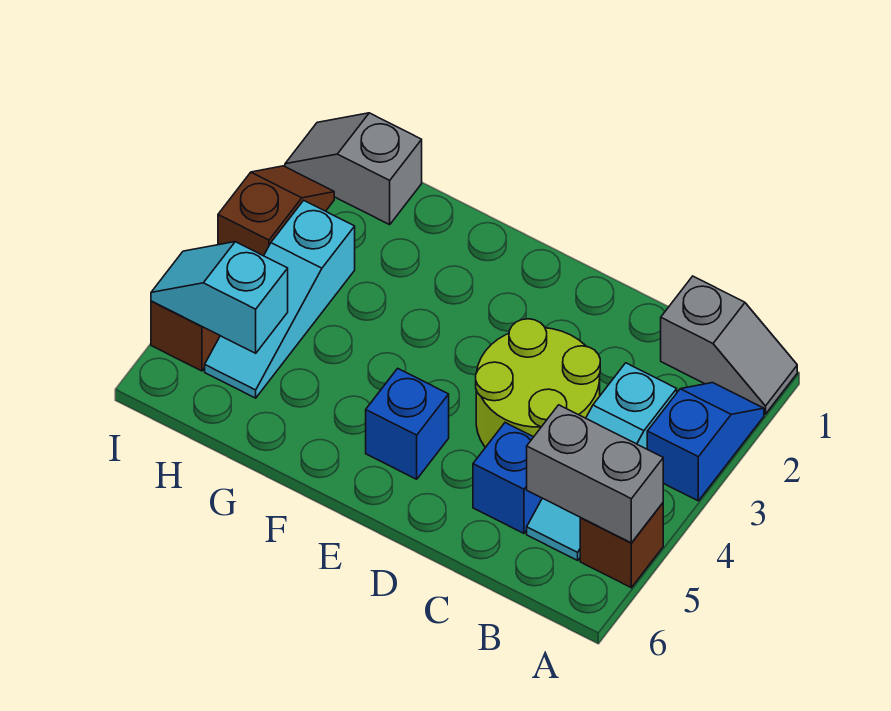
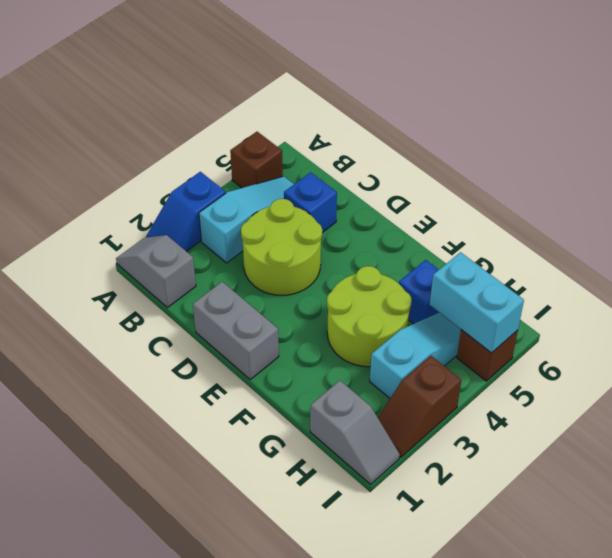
grey 1x2 brick [527,405,663,543] -> grey 1x2 brick moved to [193,282,279,379]
blue 1x1 brick [366,368,449,479] -> blue 1x1 brick moved to [399,260,439,324]
none -> lime 2x2 round brick [327,266,412,367]
cyan 1x2 slope [151,242,288,353] -> cyan 1x2 brick [430,252,524,353]

